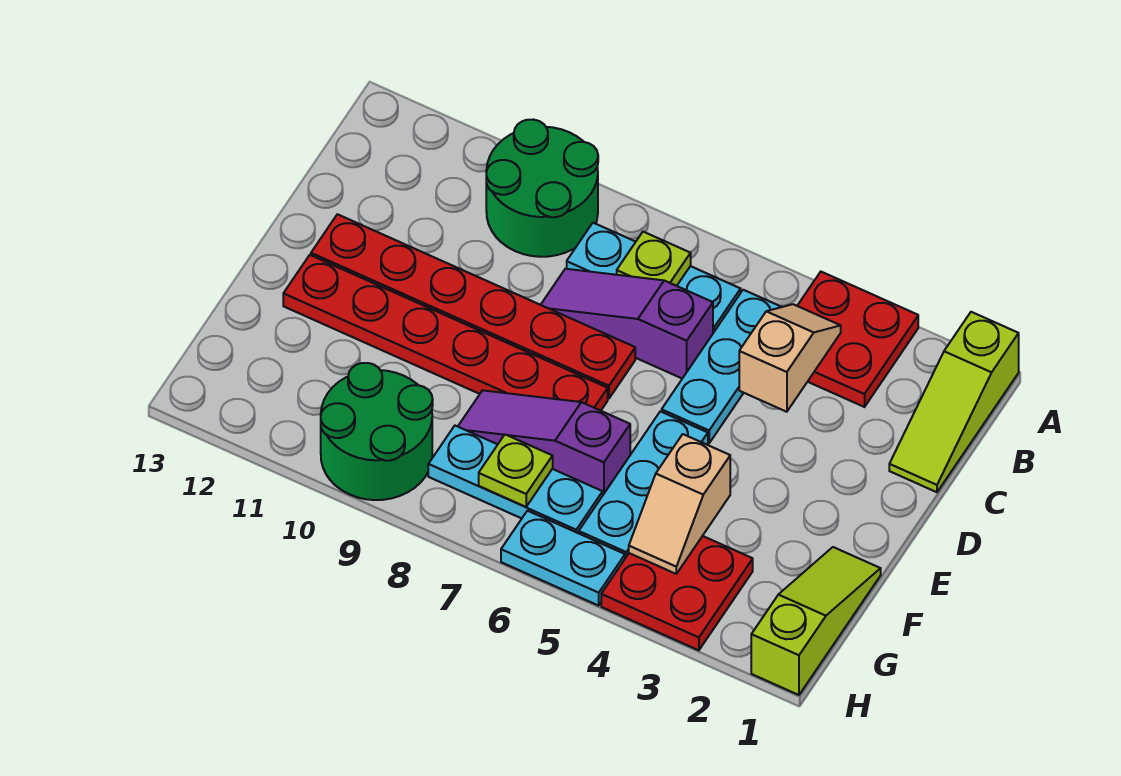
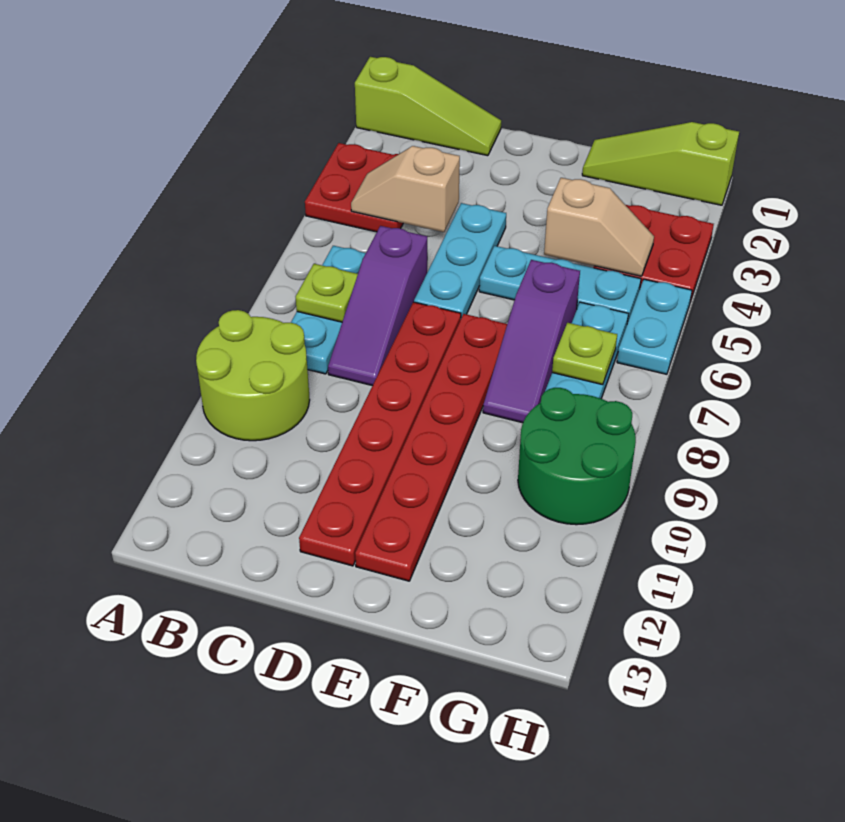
green 2x2 round brick [486,119,598,257] -> lime 2x2 round brick [196,310,310,441]
cyan 1x3 plate [662,290,781,443] -> cyan 1x3 plate turned to [414,203,506,318]

